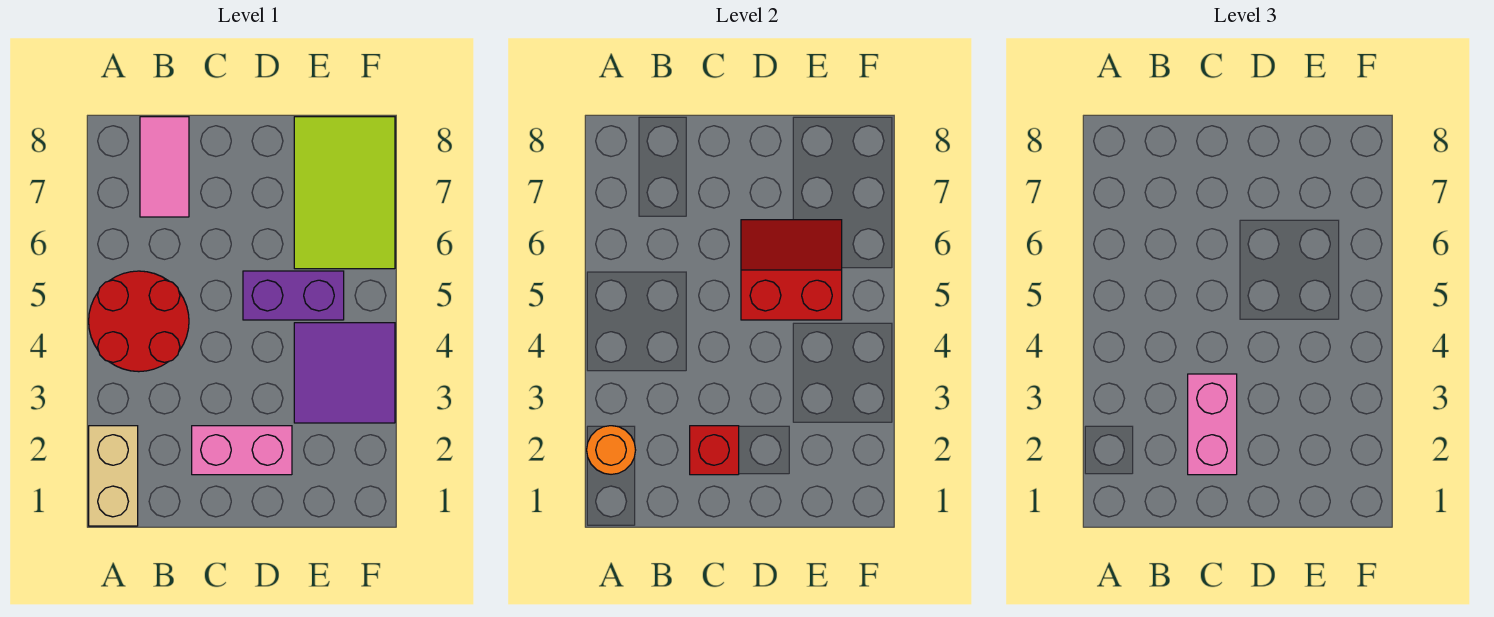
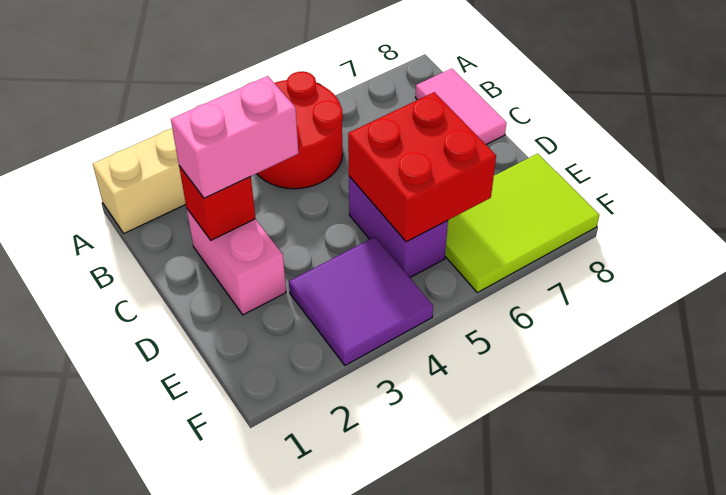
orange 1x1 round brick [587,426,636,474] -> none
pink 1x2 tile [140,117,189,217] -> pink 1x2 tile turned to [415,68,506,144]
red 2x2 slope [741,220,842,320] -> red 2x2 brick [348,92,496,242]

